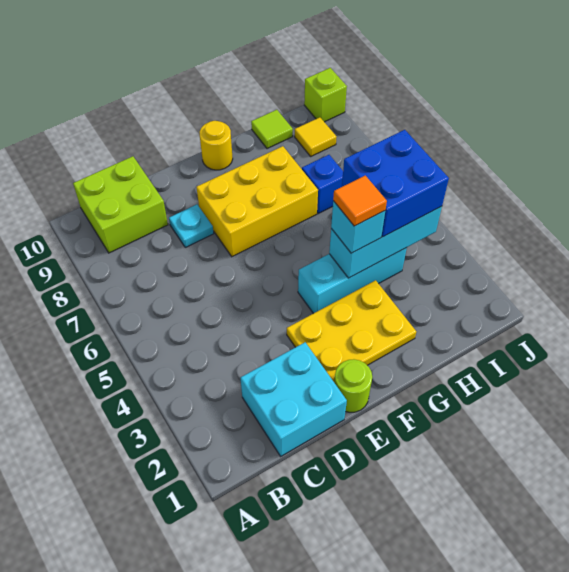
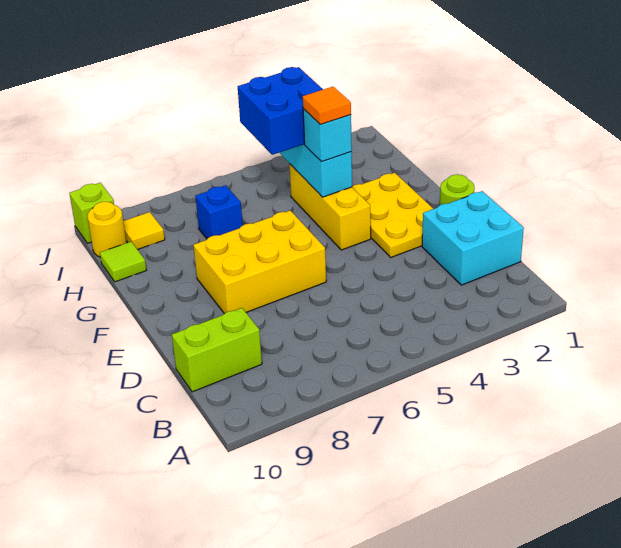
lime 2x2 brick [73,156,168,253] -> lime 1x2 brick [172,308,262,392]
cyan 1x1 plate [169,204,214,247] -> none
yellow 2x3 brick [196,146,318,257] -> yellow 2x3 brick turned to [193,210,326,314]
cyan 1x3 brick [298,248,407,313] -> yellow 1x3 brick [289,164,371,250]
yellow 1x1 round brick [200,121,233,170] -> yellow 1x1 round brick moved to [88,202,126,257]

